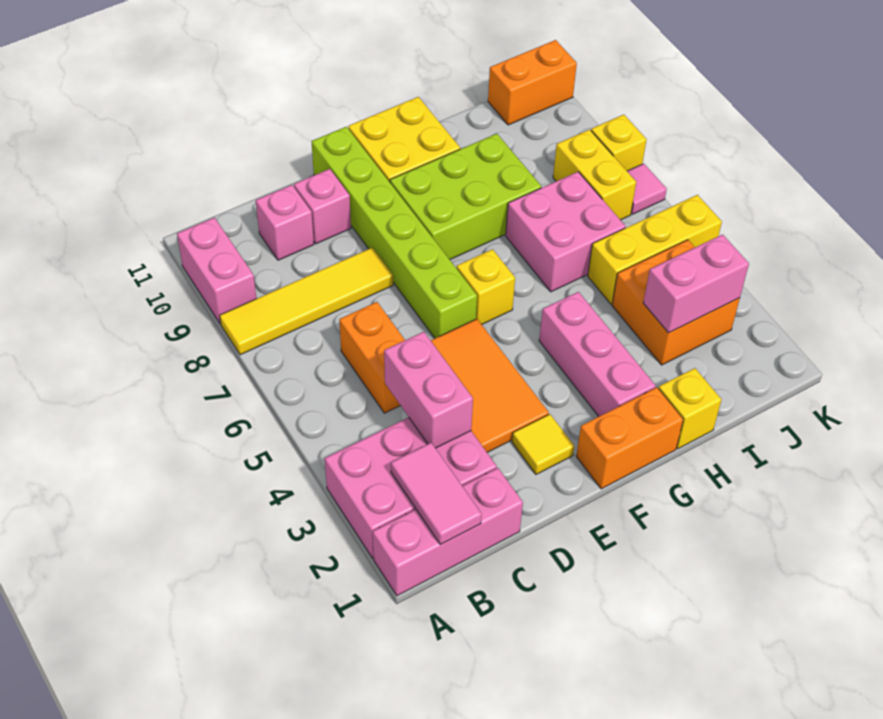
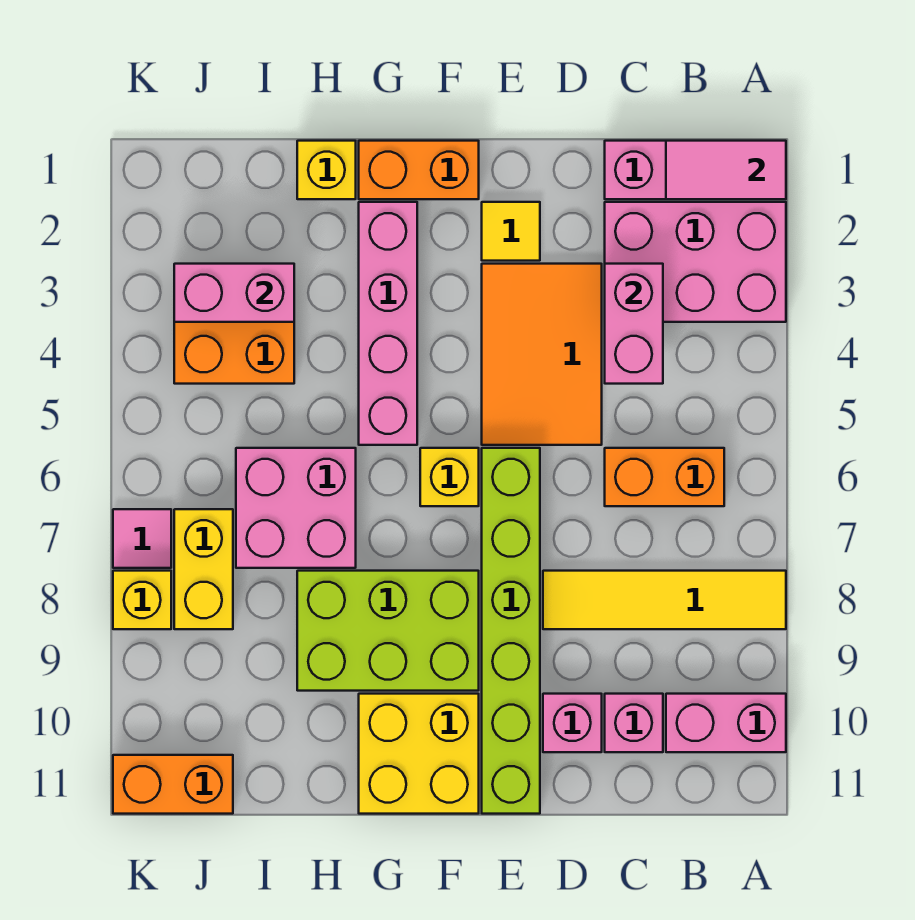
pink 1x2 brick [177,218,257,324] -> pink 1x2 brick turned to [666,694,786,752]
pink 1x2 tile [391,443,482,545] -> pink 1x2 tile turned to [666,141,786,199]
orange 1x2 brick [339,302,405,413] -> orange 1x2 brick turned to [605,448,724,506]
pink 1x3 brick [539,292,656,416] -> pink 1x4 brick [359,202,417,445]
yellow 1x3 brick [588,195,722,304] -> none

